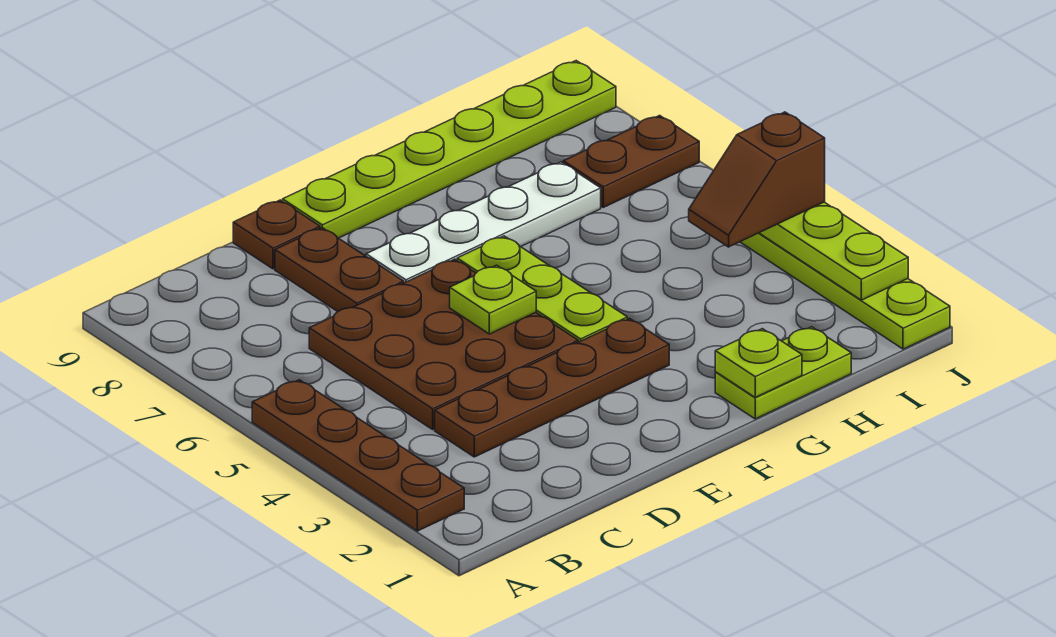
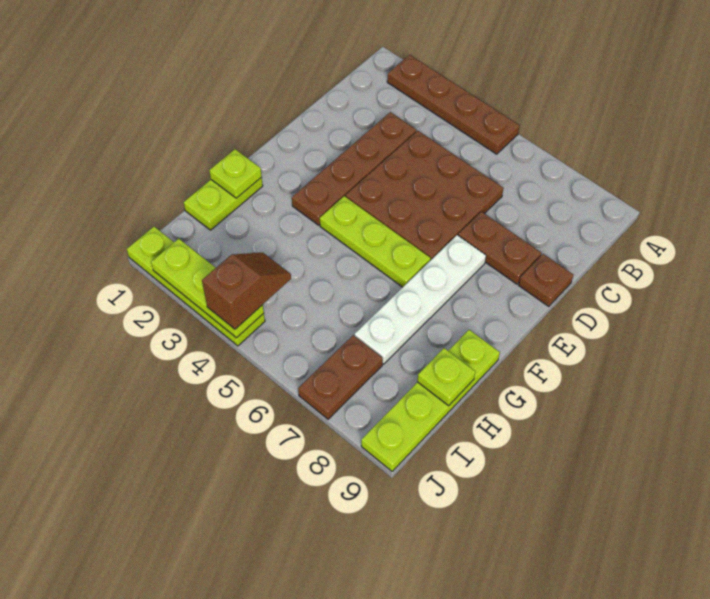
lime 1x1 plate [450,265,536,334] -> lime 1x1 plate moved to [417,348,475,406]
lime 1x6 plate [283,61,616,238] -> lime 1x4 plate [361,330,500,471]

